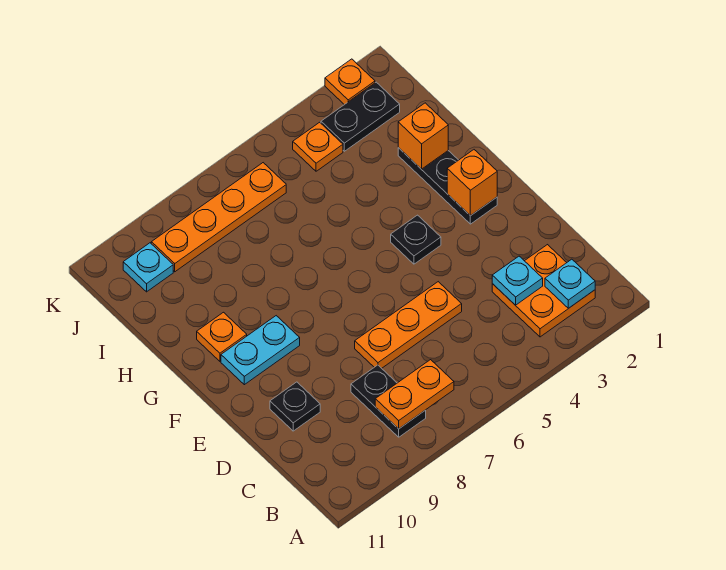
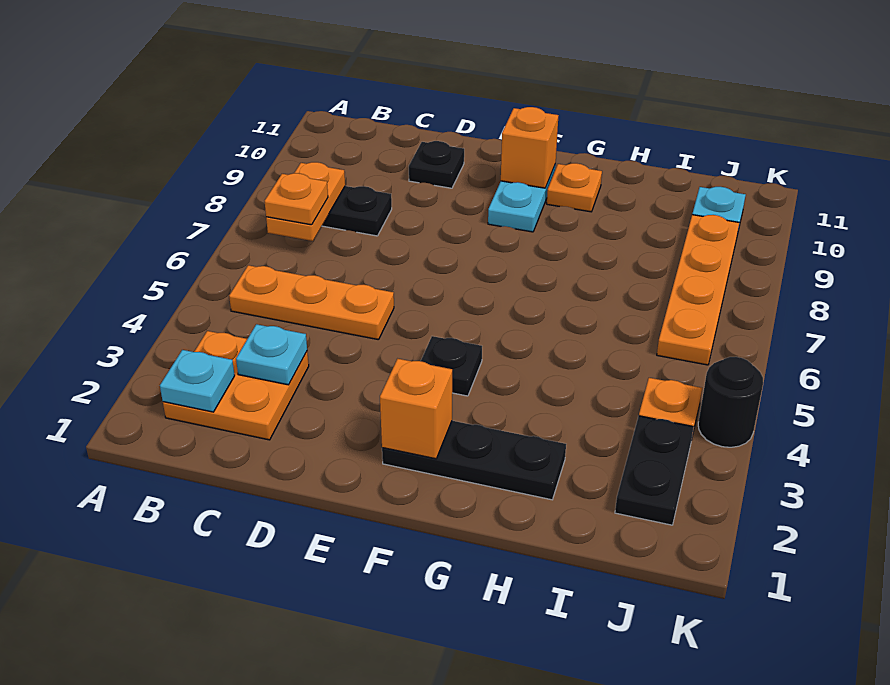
orange 1x3 plate [355,282,462,368] -> orange 1x3 plate turned to [229,265,394,340]
orange 1x1 brick [398,103,448,169] -> orange 1x1 brick moved to [501,107,558,188]
orange 1x1 plate [325,59,375,105] -> orange 1x1 plate moved to [265,173,328,225]
none -> black 1x1 round brick [698,357,763,447]

